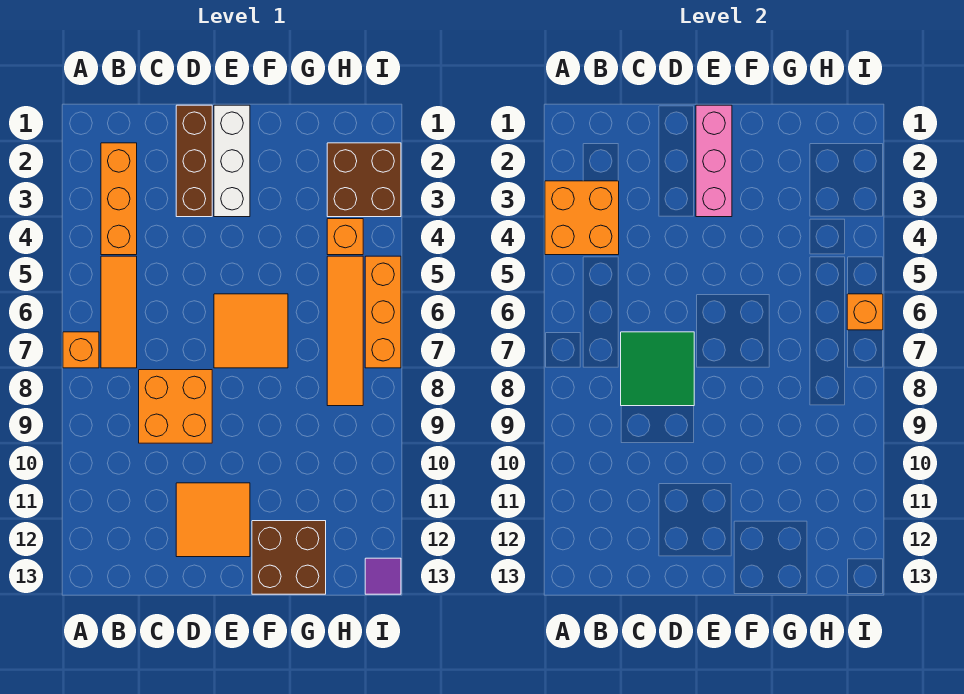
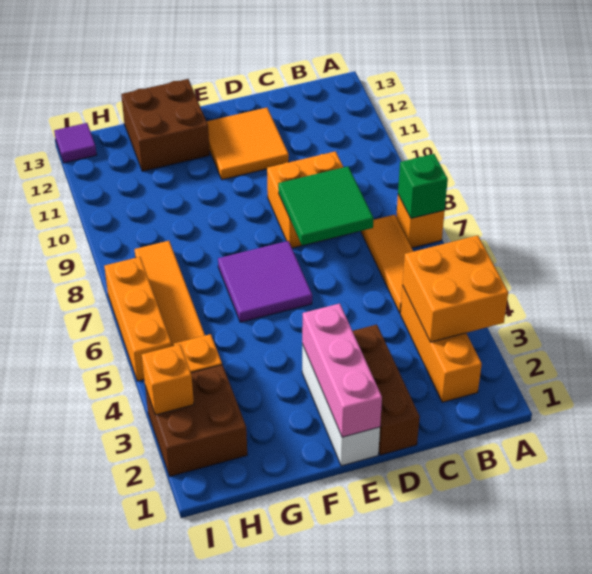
none -> green 1x1 brick [398,154,448,218]
orange 2x2 tile [214,294,288,368] -> purple 2x2 tile [218,241,312,322]
orange 1x1 brick [847,294,883,330] -> orange 1x1 brick moved to [142,345,194,415]

